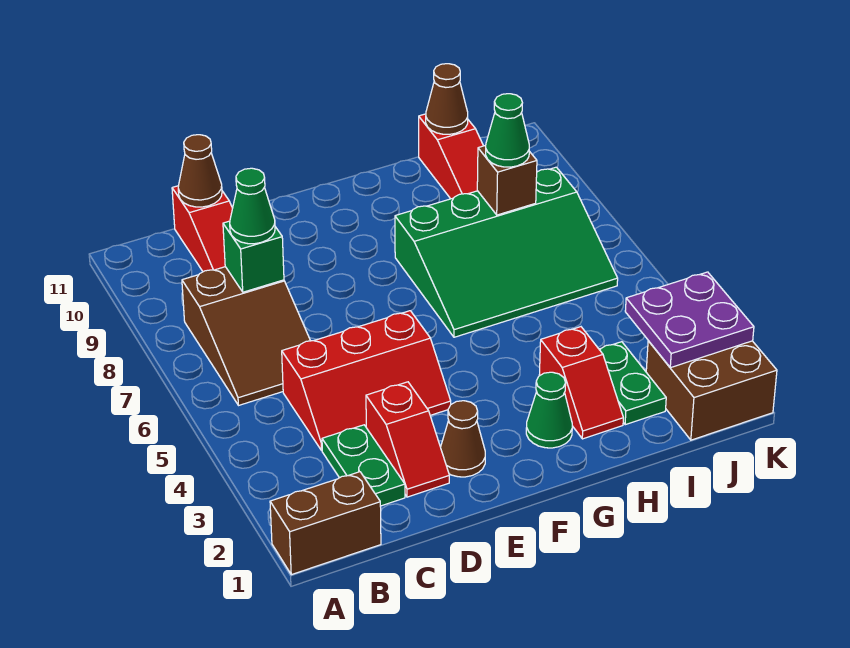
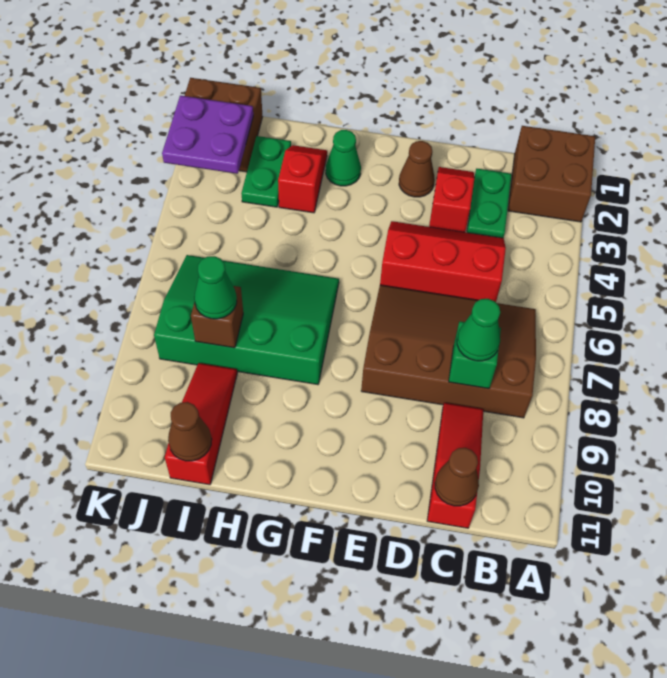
brown 1x2 brick [270,472,381,575] -> brown 2x2 brick [508,126,595,222]
brown 2x3 slope [182,267,310,406] -> brown 3x4 slope [361,285,536,418]

